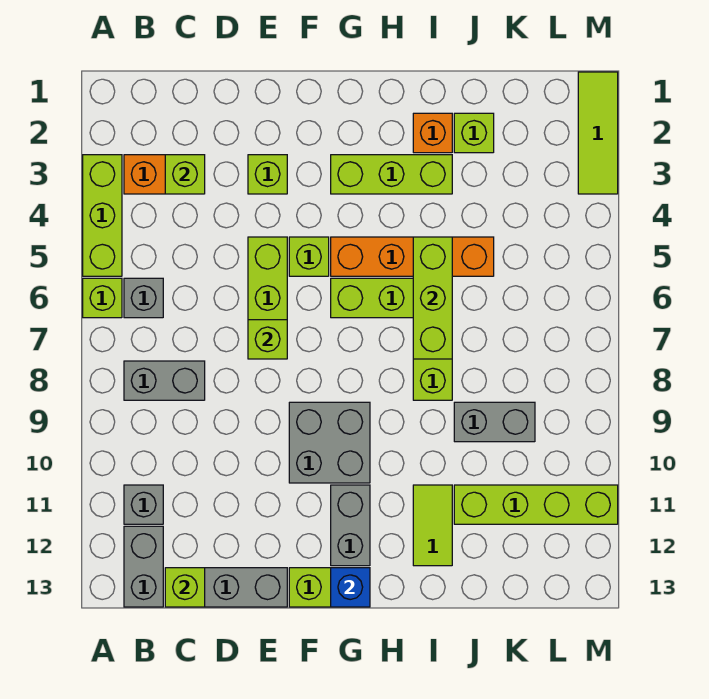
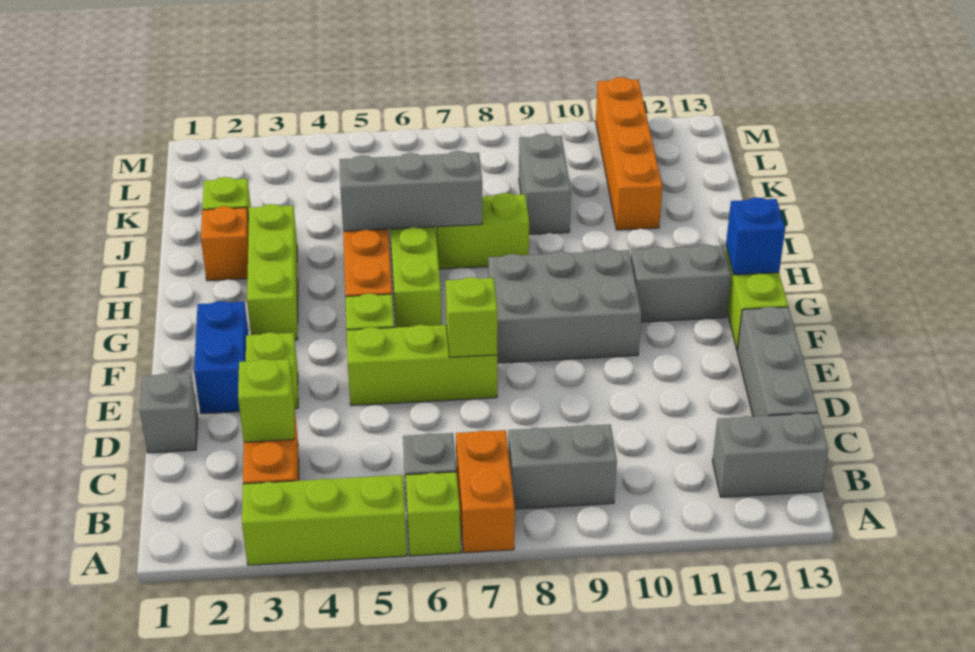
none -> orange 1x2 brick [456,430,515,553]
grey 1x2 brick [124,361,205,400] -> grey 1x2 brick turned to [508,424,617,509]
grey 1x1 brick [124,485,163,524] -> grey 1x1 brick moved to [140,373,198,453]
lime 1x1 brick [165,568,205,607] -> none
none -> blue 1x2 brick [194,301,248,414]
grey 2x2 brick [289,402,370,483] -> grey 2x3 brick [488,249,641,363]
lime 1x3 brick [413,237,452,359] -> grey 1x3 brick [339,151,482,231]
lime 1x2 tile [413,485,452,566] -> none
lime 1x4 brick [454,485,618,524] -> orange 1x4 brick [596,77,663,230]
lime 1x3 tile [578,72,618,194] -> none

